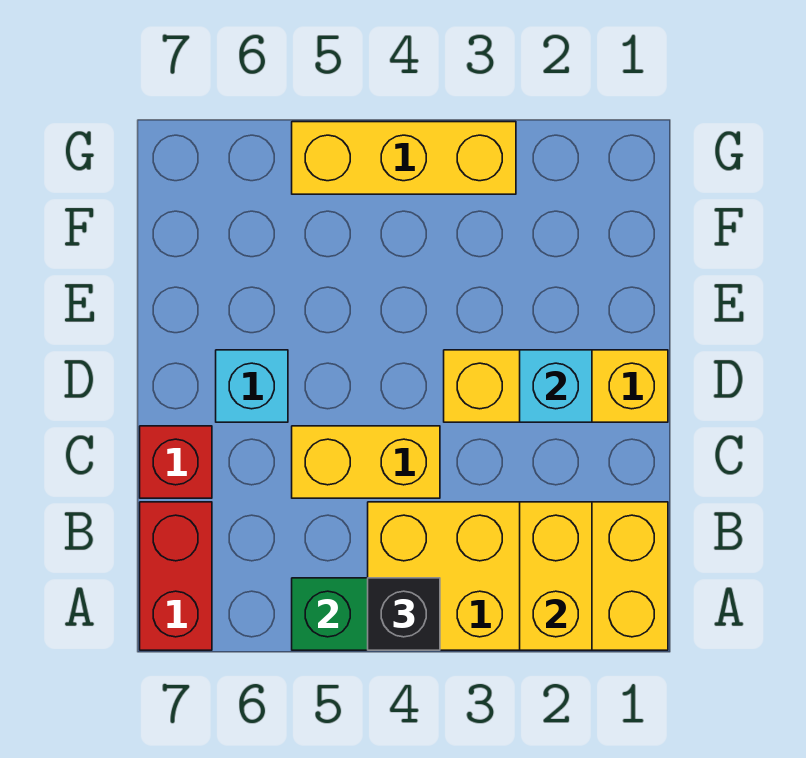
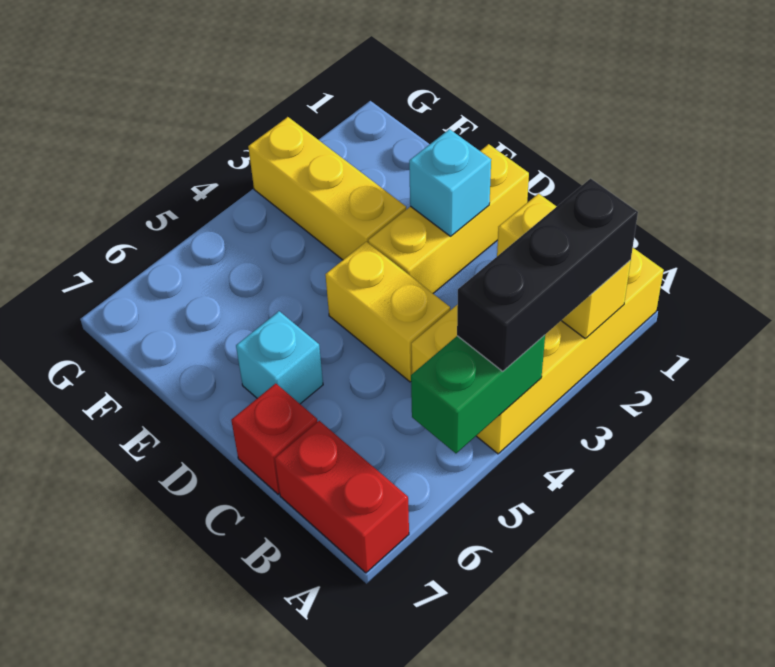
black 1x1 brick [368,578,440,650] -> black 1x3 brick [457,179,638,371]
yellow 1x2 brick [292,426,440,498] -> yellow 1x2 brick turned to [325,242,450,382]
yellow 1x3 brick [292,122,516,194] -> yellow 1x3 brick turned to [248,117,406,260]

